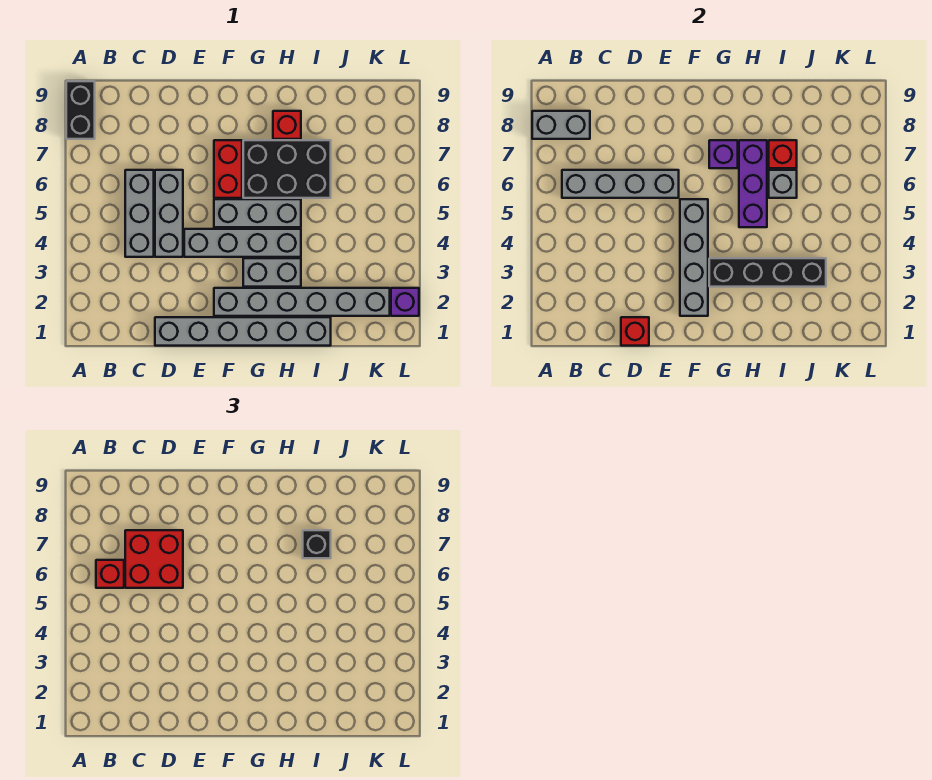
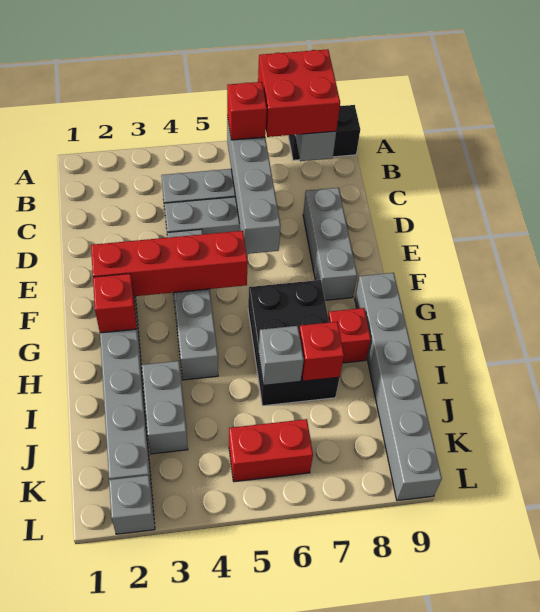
red 2x2 brick [125,530,183,588] -> red 2x2 brick moved to [258,49,340,137]
grey 1x6 brick [155,317,331,346] -> grey 1x6 brick moved to [355,273,442,501]
red 1x1 brick [621,317,649,346] -> red 1x1 brick moved to [93,274,137,333]
grey 1x4 brick [680,199,708,316] -> red 1x4 brick [91,231,248,296]
grey 1x3 brick [214,199,301,227] -> grey 1x3 brick moved to [303,188,357,300]
red 1x2 brick [214,140,242,198] -> red 1x2 brick moved to [229,419,313,482]
grey 1x2 brick [243,258,301,287] -> grey 1x2 brick moved to [142,361,188,454]
black 1x4 brick [709,258,826,287] -> none
purple 1x1 brick [709,140,738,168] -> none
purple 1x3 brick [739,140,767,227] -> none
black 1x1 brick [303,530,331,558] -> none
purple 1x1 brick [391,288,419,316] -> grey 1x1 brick [109,475,155,534]

